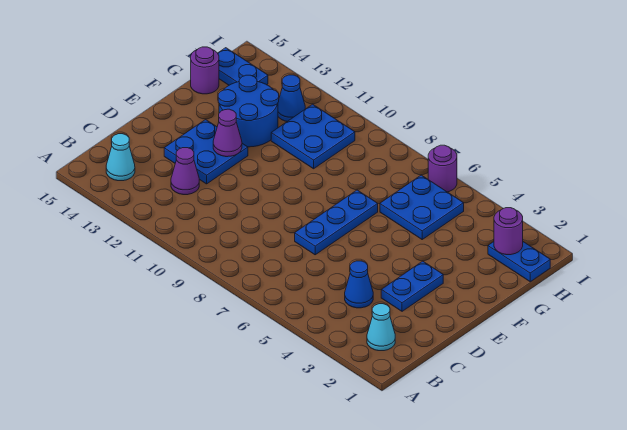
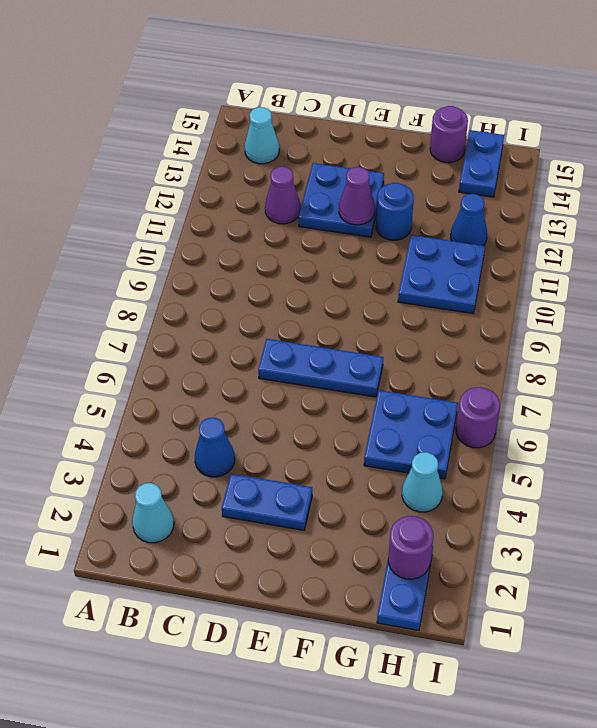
blue 2x2 round brick [218,75,279,147] -> blue 1x1 round brick [376,183,414,240]
none -> cyan 1x1 cone [402,452,443,512]

